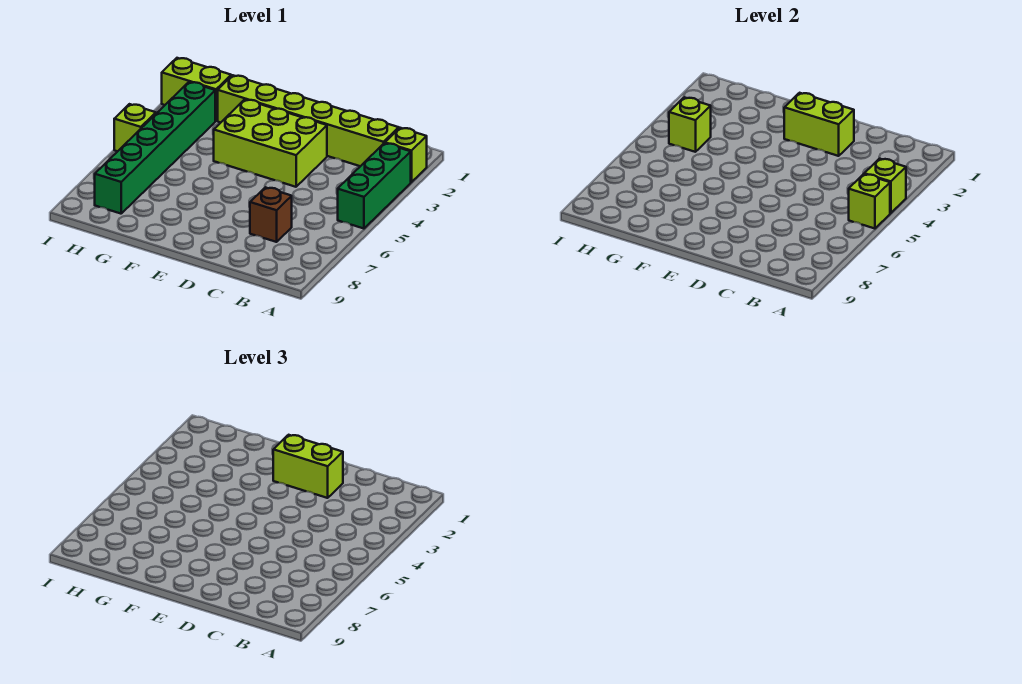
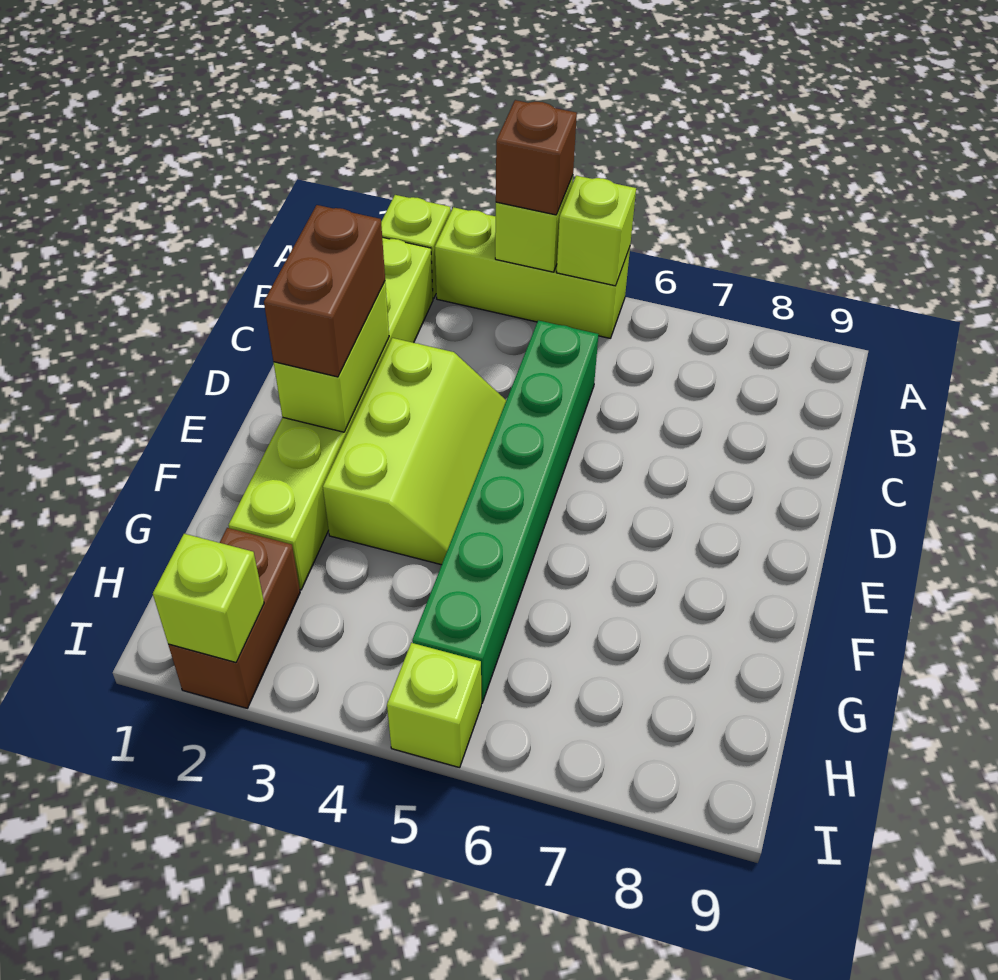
green 1x3 brick [338,143,411,229] -> lime 1x3 brick [435,207,630,338]
brown 1x1 brick [250,187,292,242] -> brown 1x1 brick moved to [496,100,577,215]
lime 1x2 brick [273,435,343,498] -> brown 1x2 brick [264,205,385,377]
lime 2x3 brick [214,100,327,187] -> lime 2x3 slope [323,338,506,565]
lime 1x2 brick [162,58,231,121] -> brown 1x2 brick [168,528,300,708]
green 1x6 brick [95,82,215,214] -> green 1x6 brick turned to [412,320,598,704]
lime 1x1 brick [669,97,711,152] -> lime 1x1 brick moved to [153,534,264,662]

